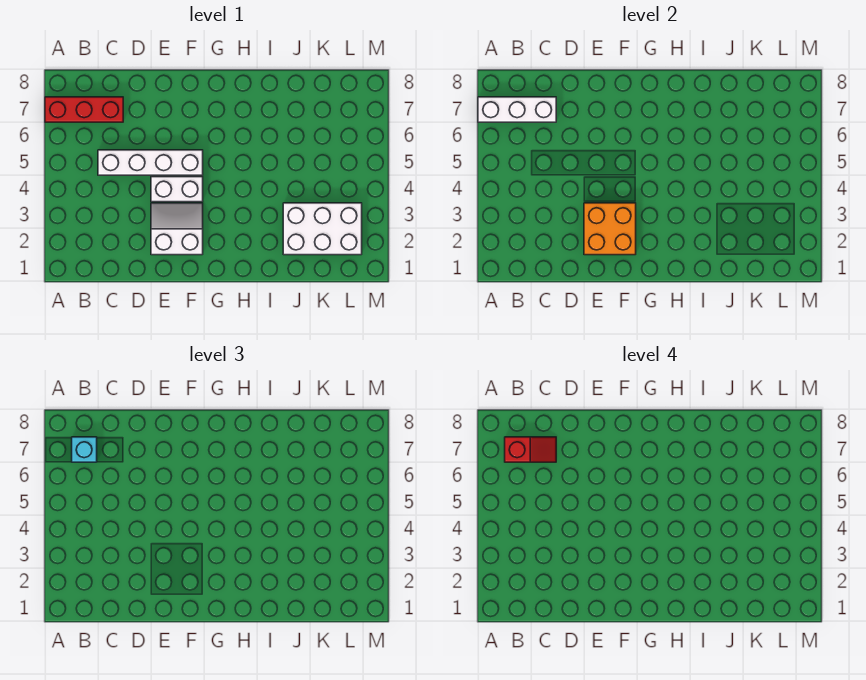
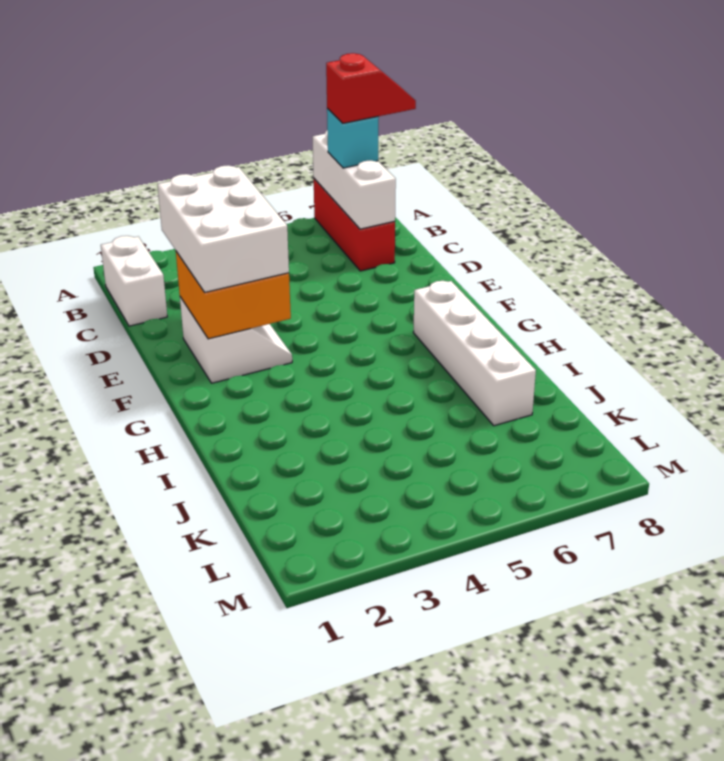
red 1x2 slope [505,437,556,462] -> red 1x2 slope turned to [326,53,416,123]
white 1x4 brick [98,150,203,175] -> white 1x4 brick moved to [413,281,536,426]
white 1x2 brick [151,177,203,202] -> white 1x2 brick moved to [101,236,167,326]
white 2x3 brick [283,203,362,255] -> white 2x3 brick moved to [158,165,289,292]

